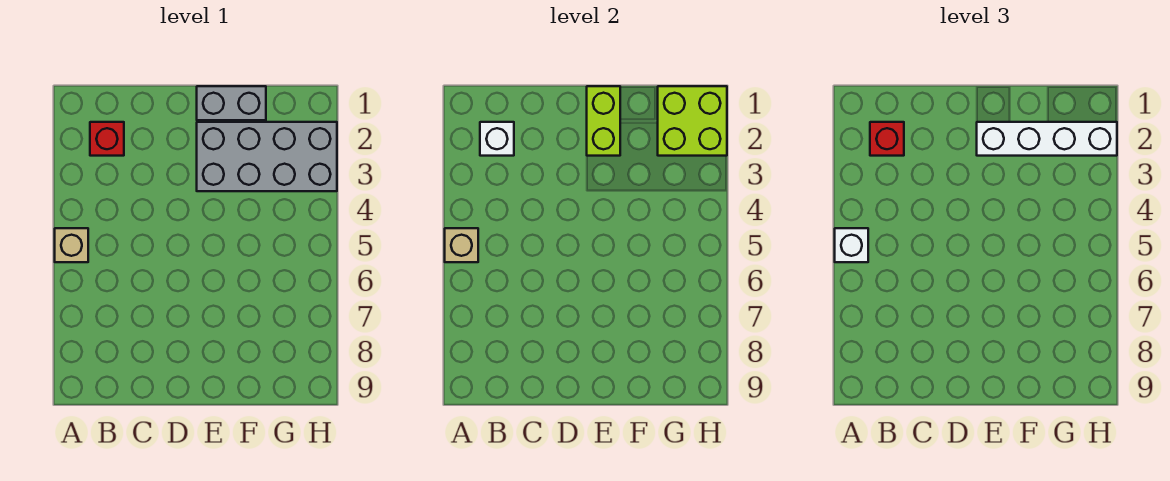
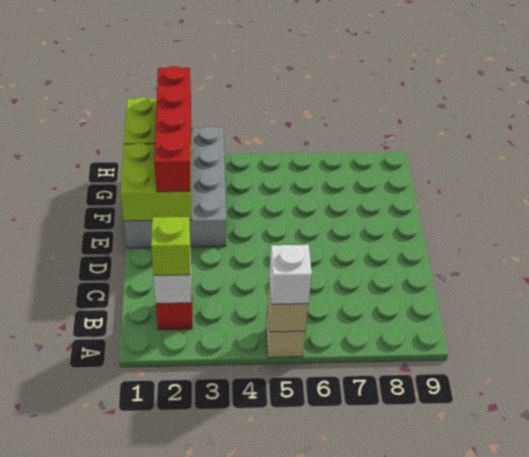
red 1x1 brick [870,122,904,156] -> lime 1x1 brick [151,217,190,275]
lime 1x2 brick [587,86,620,156] -> lime 2x2 brick [121,143,192,221]
white 1x4 brick [977,122,1117,156] -> red 1x4 brick [154,66,191,192]

